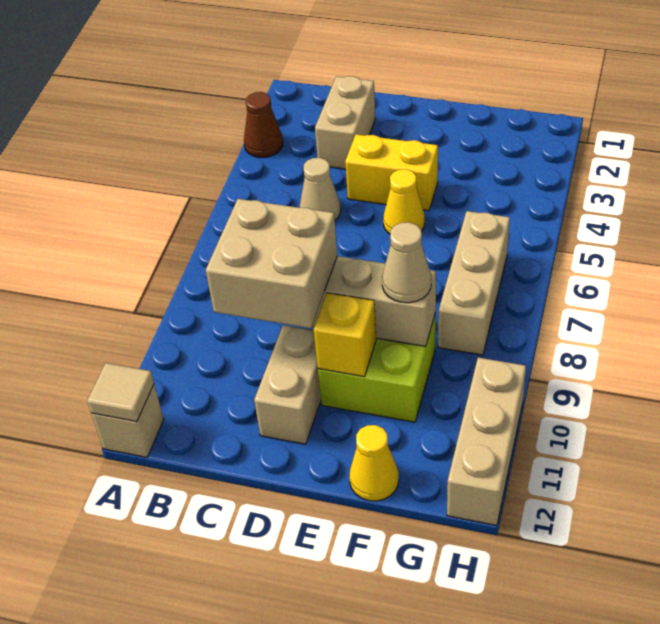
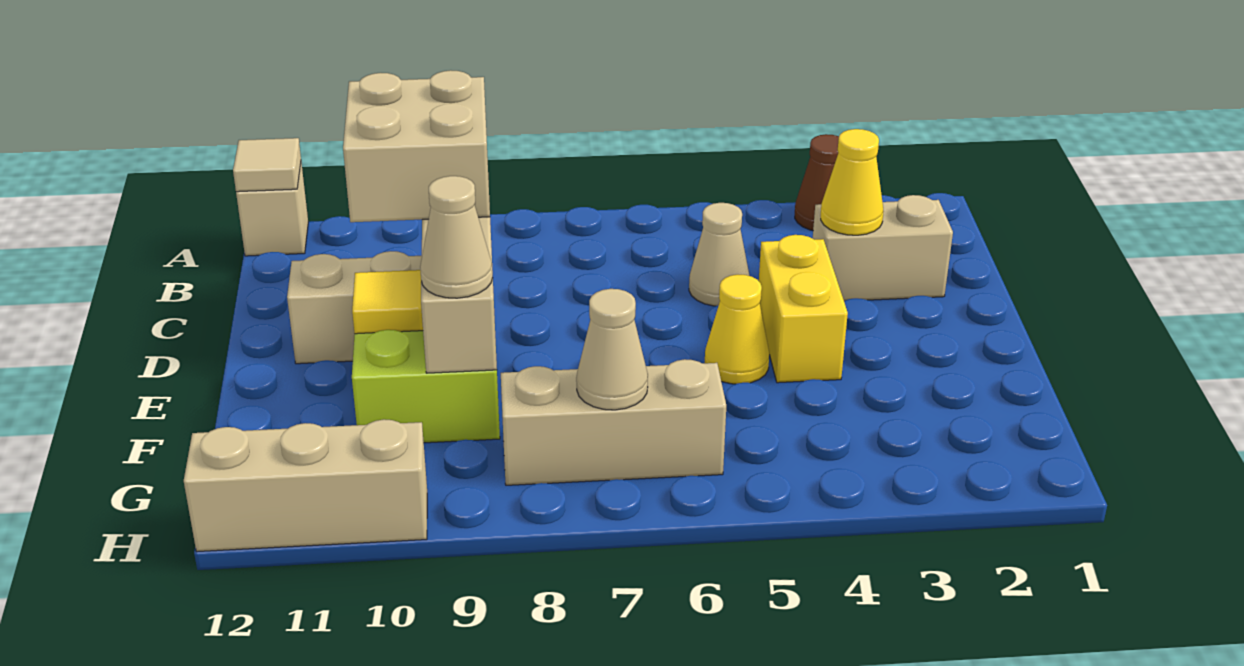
yellow 1x1 brick [314,293,376,377] -> yellow 1x1 tile [352,270,423,334]
yellow 1x1 cone [349,425,399,501] -> yellow 1x1 cone moved to [821,129,884,235]
none -> tan 1x1 cone [576,289,648,410]

